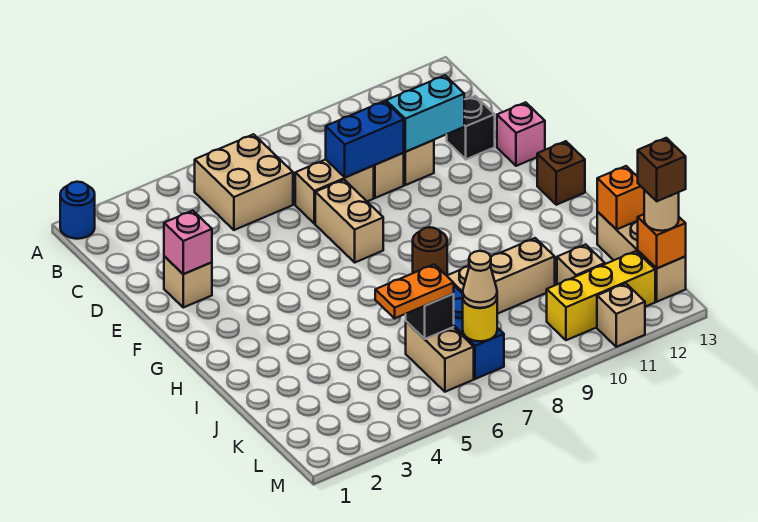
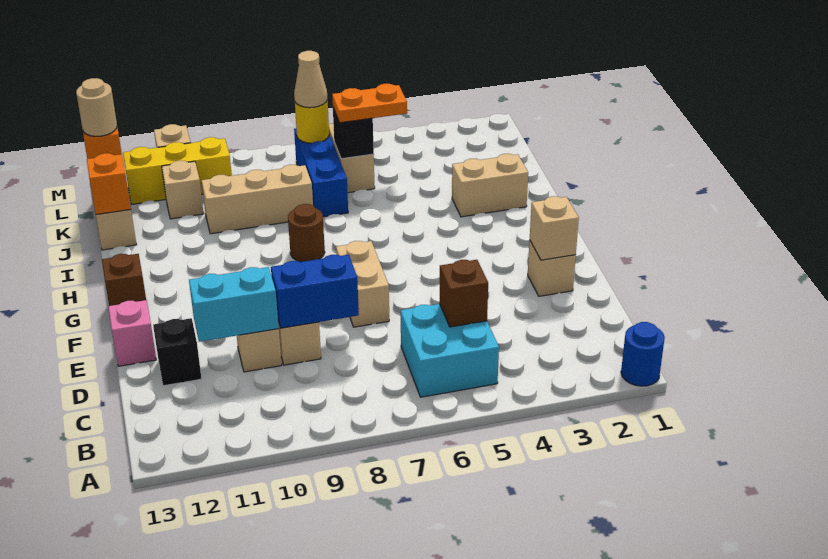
tan 2x2 brick [195,134,293,230] -> cyan 2x2 brick [401,304,499,397]
tan 1x2 brick [295,160,374,224] -> tan 1x2 brick moved to [452,154,528,217]
pink 1x1 brick [164,211,212,274] -> tan 1x1 brick [530,196,579,260]
brown 1x1 brick [638,138,686,201] -> brown 1x1 brick moved to [439,260,488,327]

